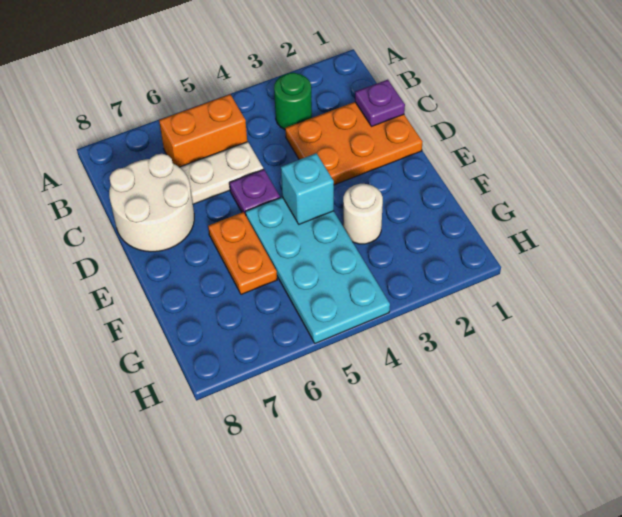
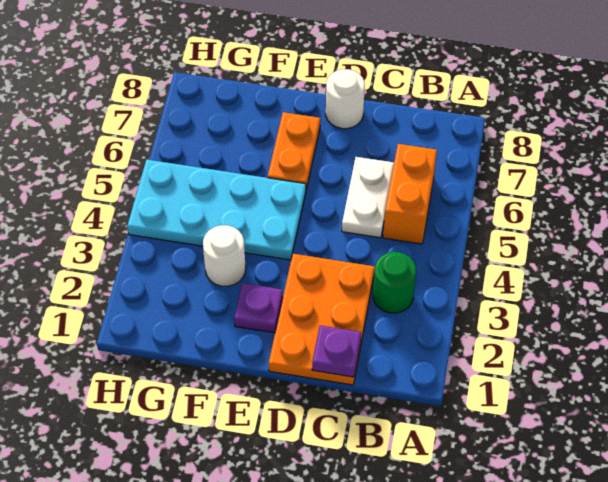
white 2x2 round brick [109,154,194,252] -> white 1x1 round brick [326,69,365,129]
purple 1x1 plate [229,169,280,215] -> purple 1x1 plate moved to [234,283,283,333]
cyan 1x1 brick [281,153,334,224] -> none
orange 1x2 plate [208,212,277,294] -> orange 1x2 plate turned to [268,112,320,189]

